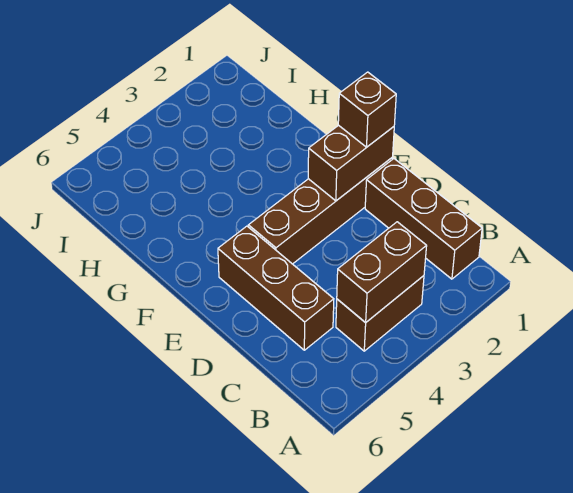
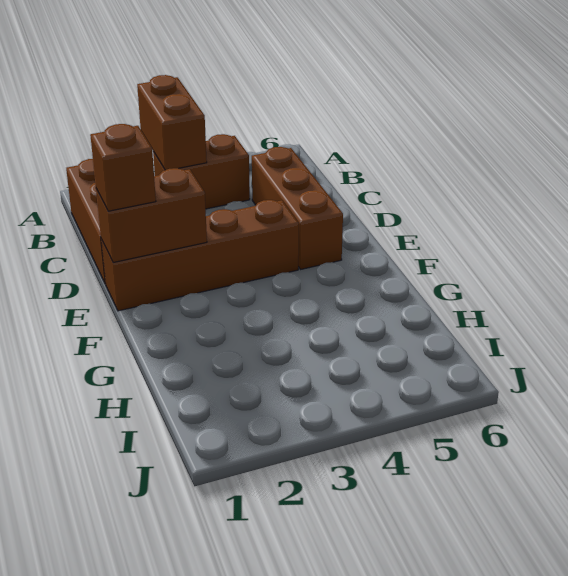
brown 1x2 brick [337,222,427,323] -> brown 1x2 brick turned to [137,75,207,170]

